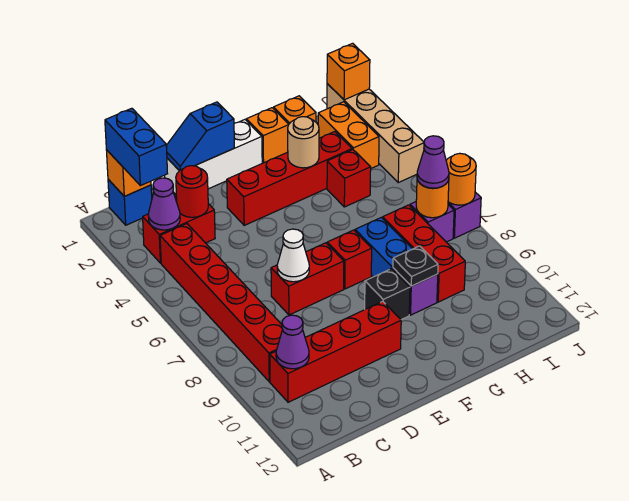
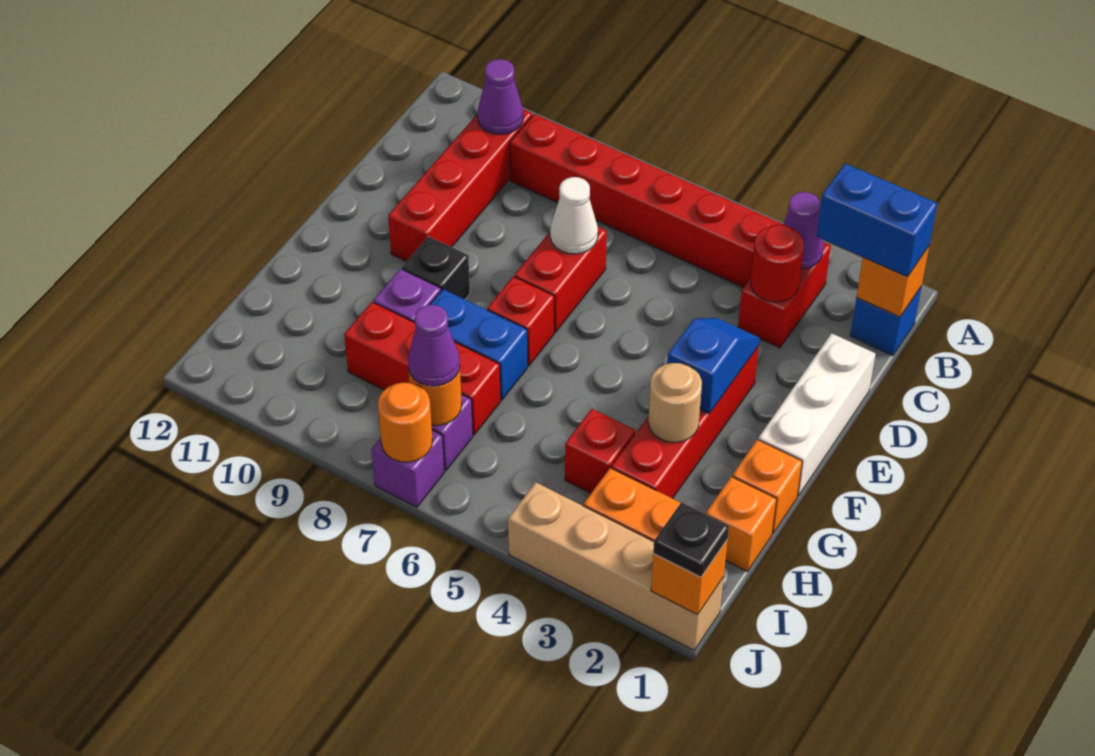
blue 1x2 slope [166,102,234,171] -> blue 1x2 slope moved to [667,318,760,413]
black 1x1 plate [393,246,438,286] -> black 1x1 plate moved to [653,502,729,577]

